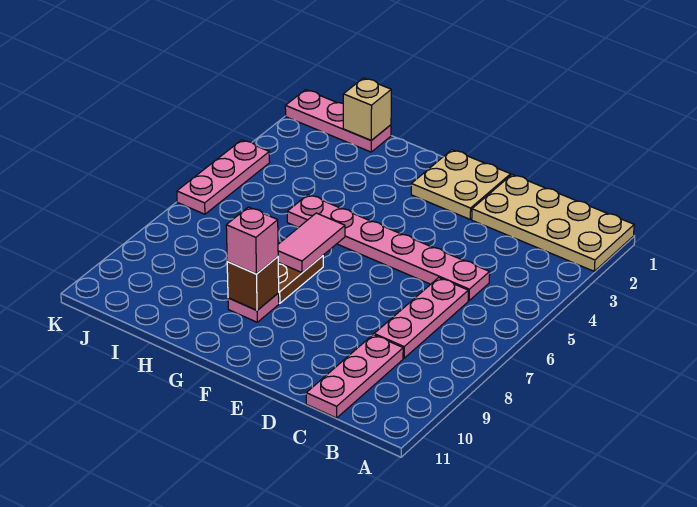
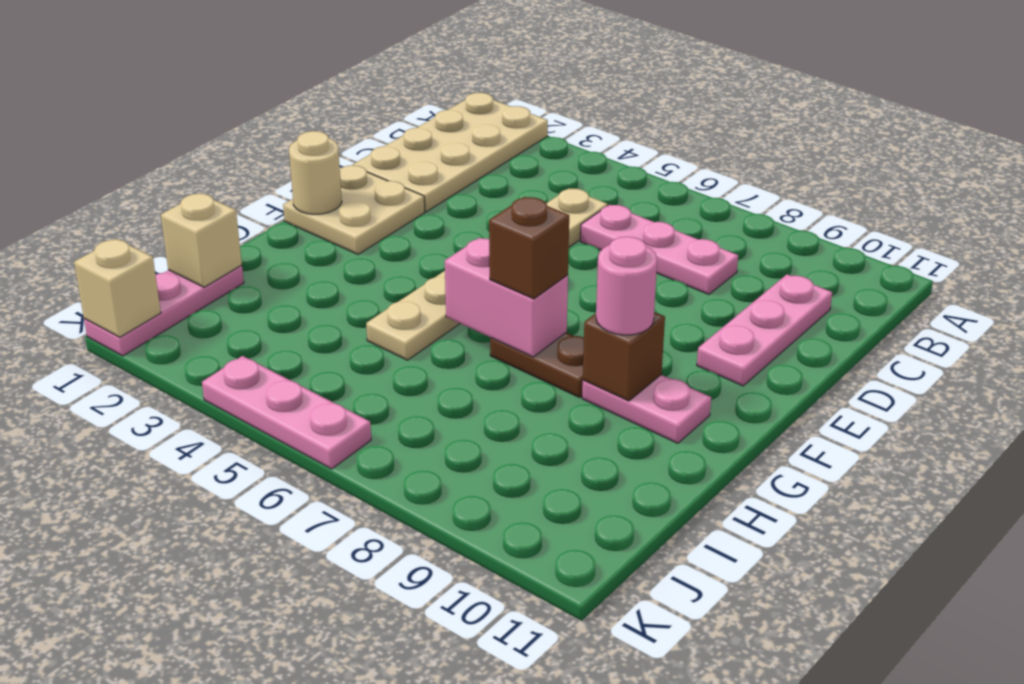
pink 1x6 plate [287,195,490,301] -> tan 1x6 plate [366,188,608,360]
pink 1x3 plate [306,335,403,418] -> pink 1x3 plate turned to [697,274,832,386]
none -> tan 1x1 round brick [289,131,342,214]
pink 1x2 tile [278,213,345,273] -> pink 1x2 brick [445,238,568,357]
none -> brown 1x1 brick [489,197,569,299]
pink 1x1 plate [228,293,279,322] -> pink 1x2 plate [582,375,711,443]
pink 1x1 brick [226,207,278,274] -> pink 1x1 round brick [596,237,657,335]
none -> tan 1x1 brick [74,239,161,337]

